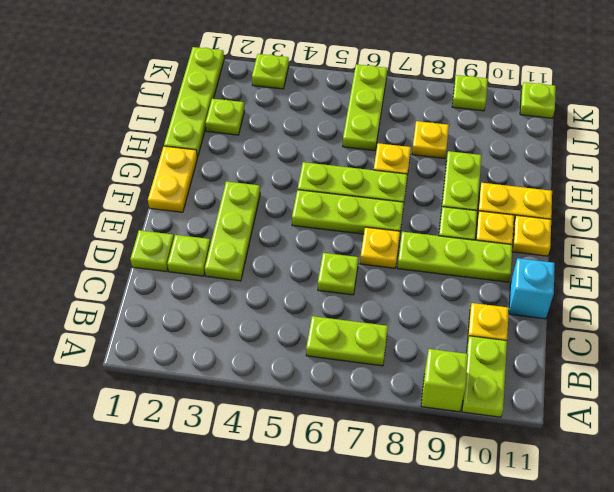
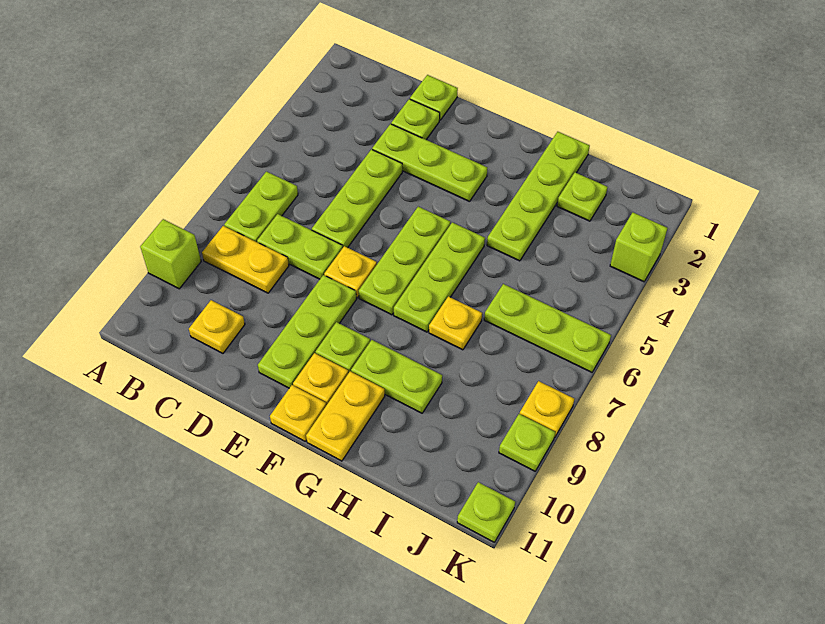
lime 1x2 plate [462,336,507,417] -> lime 1x2 plate moved to [257,214,343,279]
lime 1x1 plate [318,253,359,295] -> lime 1x3 plate [312,149,402,248]
cyan 1x1 brick [509,258,555,319] -> none
yellow 1x2 plate [148,146,197,212] -> yellow 1x2 plate moved to [202,226,289,293]
lime 1x4 plate [164,47,224,157] -> lime 1x4 plate turned to [487,132,590,261]
yellow 1x1 plate [412,121,449,158] -> yellow 1x1 plate moved to [520,381,574,438]
lime 1x1 plate [252,54,289,89] -> lime 1x1 brick [610,213,667,282]

